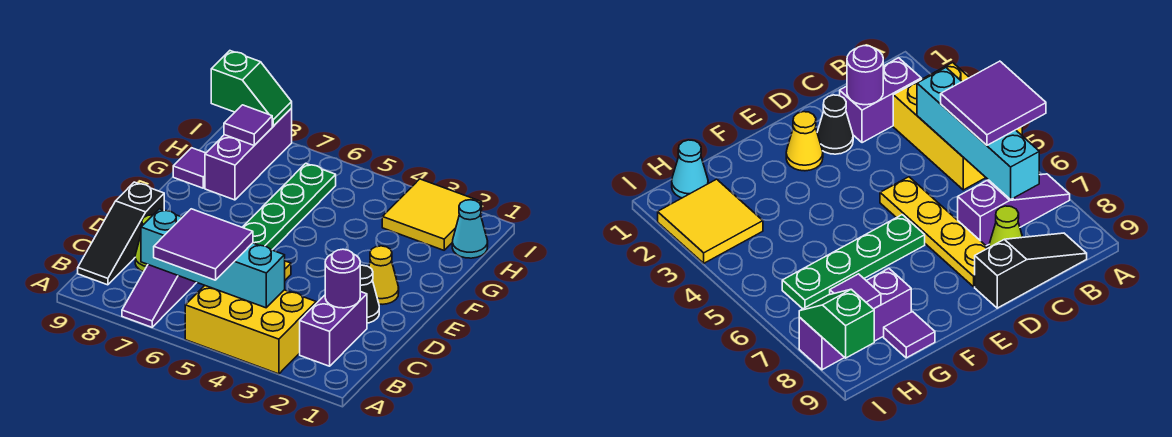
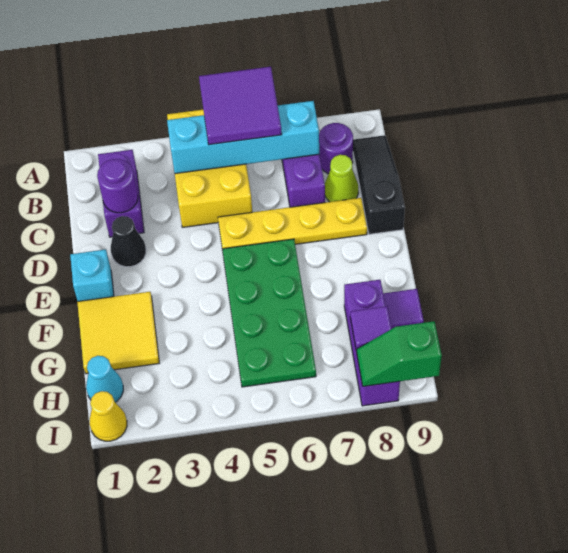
yellow 2x3 brick [185,286,316,374] -> yellow 2x3 brick turned to [167,110,252,227]
none -> purple 1x1 round brick [319,123,353,174]
none -> cyan 1x1 brick [70,249,114,301]
yellow 1x1 cone [369,246,399,304] -> yellow 1x1 cone moved to [89,391,127,441]
green 1x4 plate [242,163,336,250] -> green 2x4 plate [222,239,316,387]
yellow 2x2 tile [382,179,482,250] -> yellow 2x2 tile moved to [77,292,159,374]

